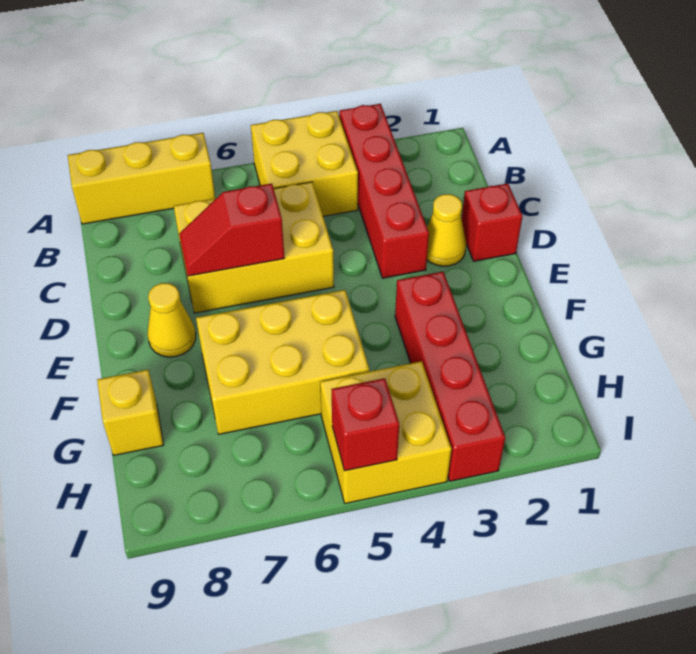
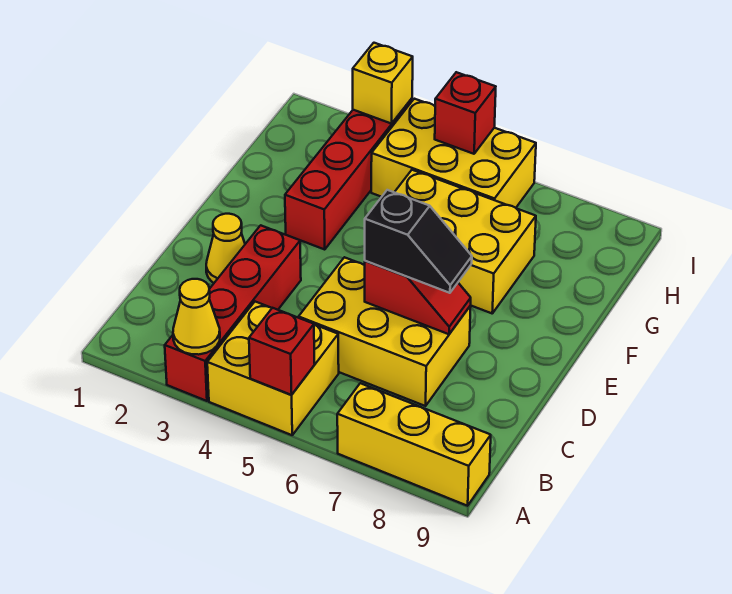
red 1x1 brick [462,183,523,261] -> red 1x1 brick moved to [249,308,315,395]
none -> black 1x2 slope [365,190,472,293]
yellow 1x1 cone [148,283,196,357] -> yellow 1x1 cone moved to [173,279,220,355]
yellow 1x1 brick [97,370,163,455] -> yellow 1x1 brick moved to [353,43,413,124]
yellow 2x2 brick [320,361,452,504] -> yellow 2x3 brick [371,99,536,208]

